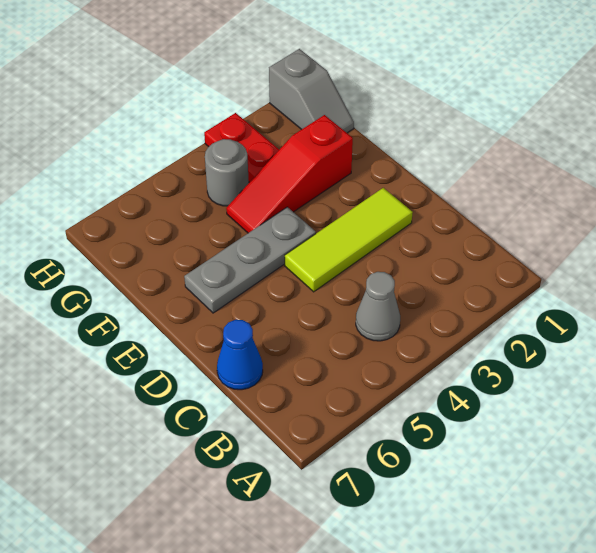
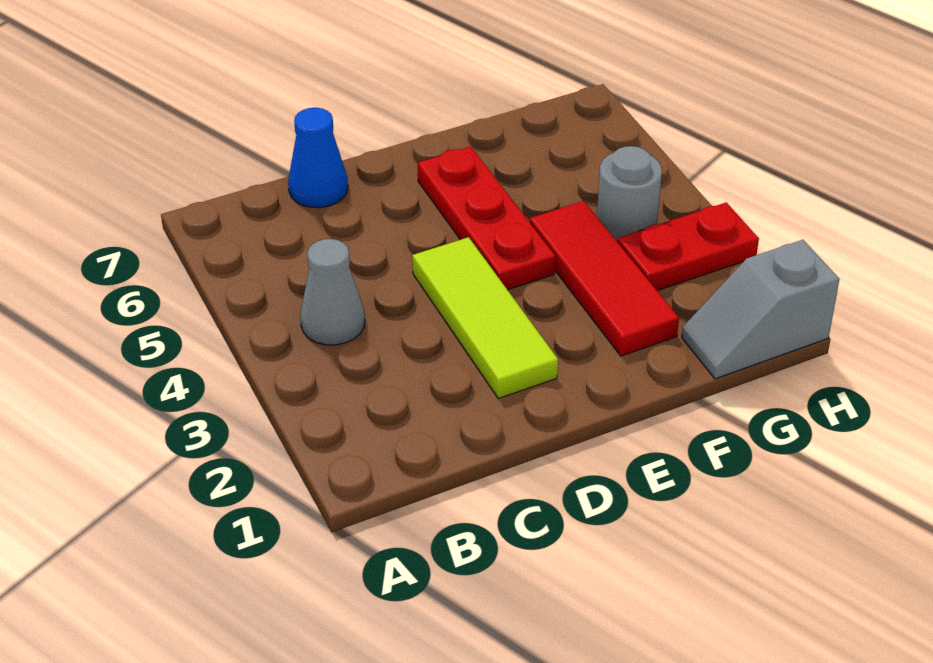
grey 1x3 plate [184,207,316,313] -> red 1x3 plate [418,147,555,290]
red 1x3 slope [226,115,353,233] -> red 1x3 tile [530,201,679,356]

